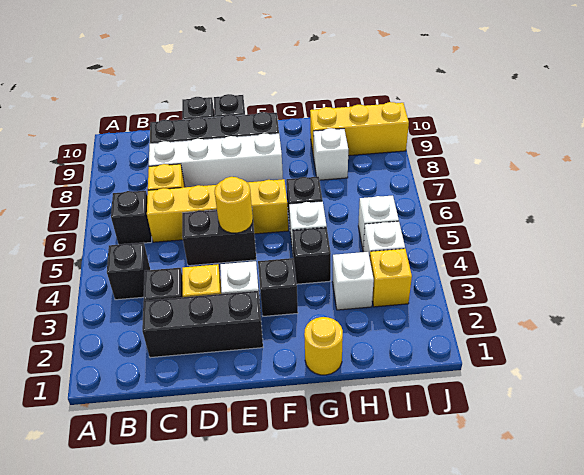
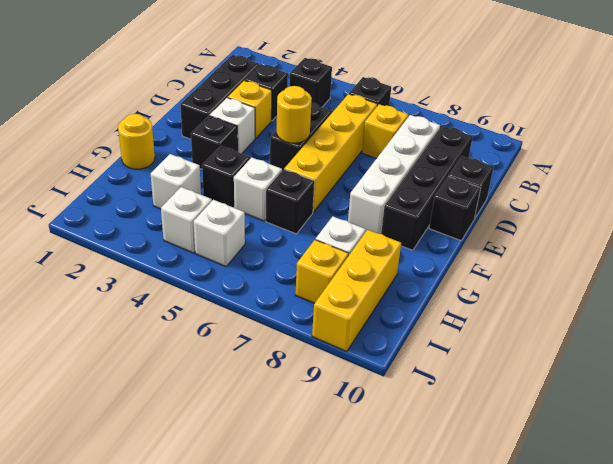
yellow 1x1 brick [370,249,412,307] -> yellow 1x1 brick moved to [296,240,348,303]

